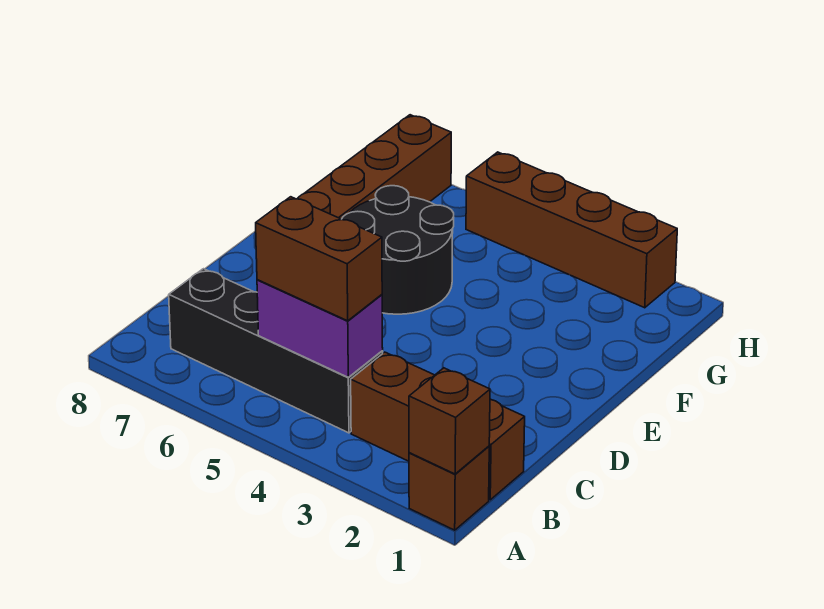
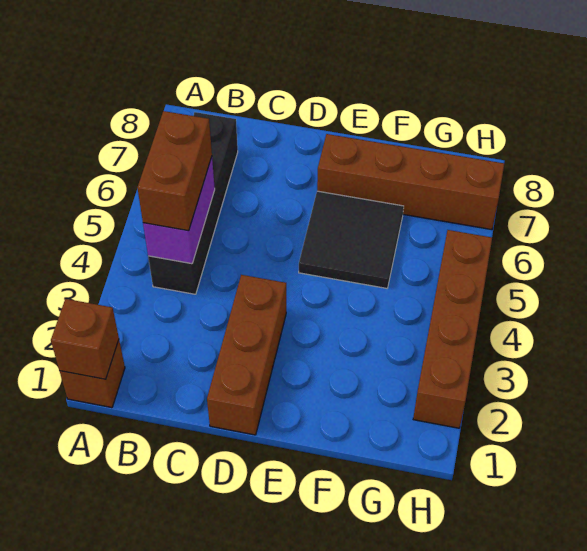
brown 1x3 brick [351,352,525,500] -> brown 1x3 brick moved to [207,275,286,435]
black 2x2 round brick [342,186,454,314] -> black 2x2 tile [299,191,404,288]

